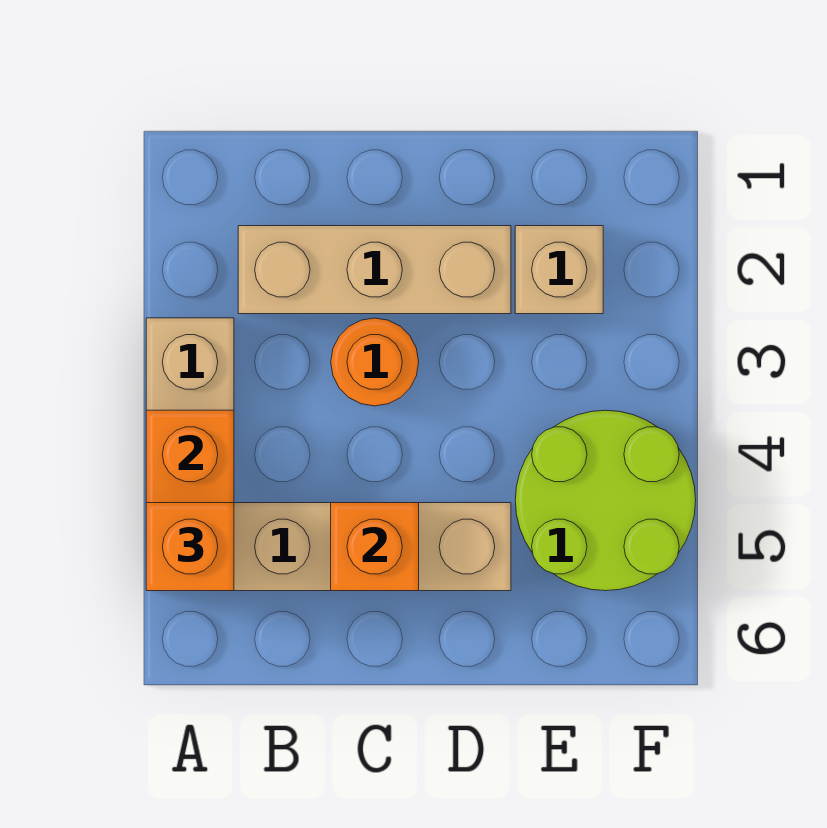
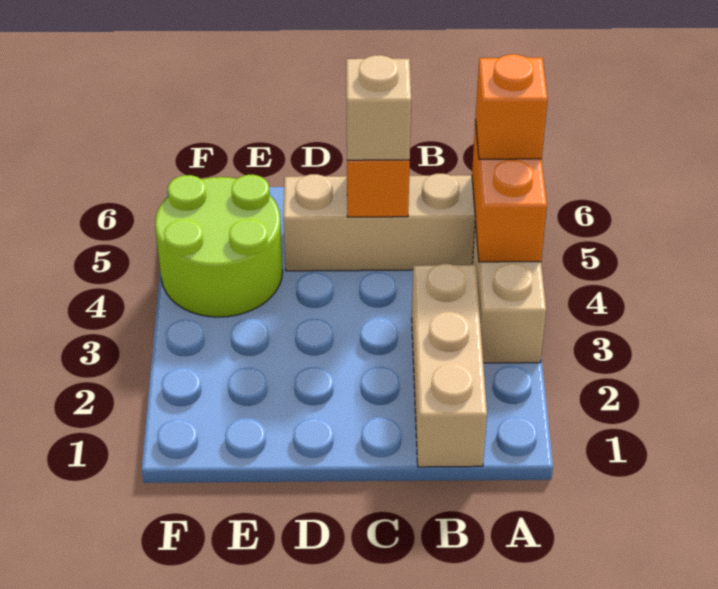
tan 1x3 brick [238,226,511,314] -> tan 1x3 brick turned to [412,264,487,467]
orange 1x1 round brick [331,318,419,406] -> none
tan 1x1 brick [515,226,603,314] -> tan 1x1 brick moved to [346,55,411,160]

